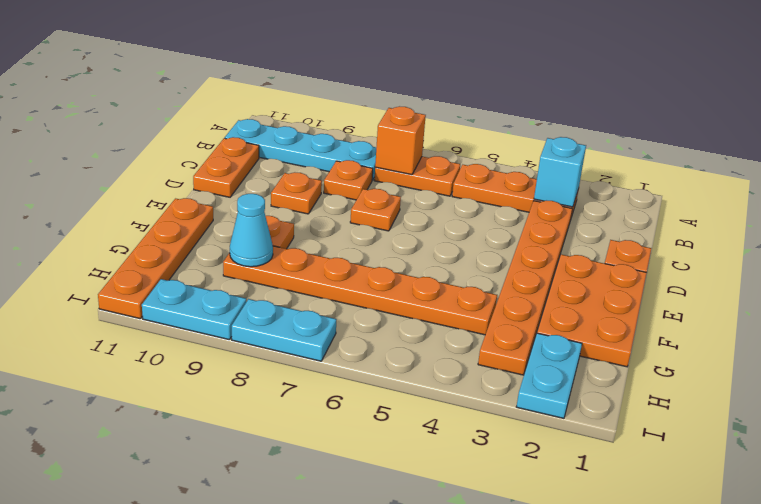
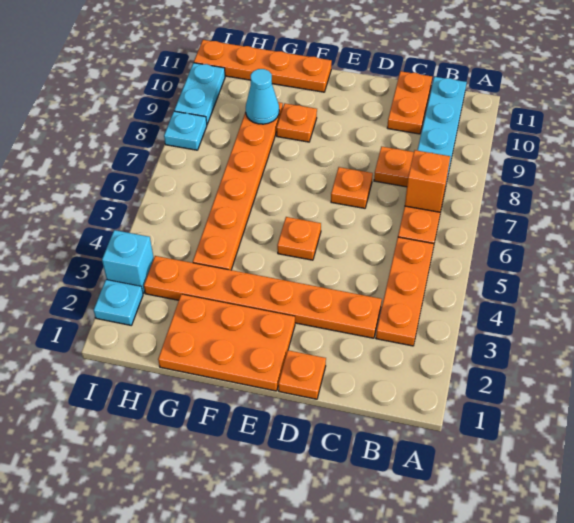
cyan 1x1 brick [534,137,586,207] -> cyan 1x1 brick moved to [102,230,154,293]
orange 1x2 plate [193,137,259,197] -> orange 1x2 plate turned to [387,71,432,134]
orange 1x1 plate [271,172,322,214] -> orange 1x1 plate moved to [277,217,321,260]
cyan 1x2 plate [516,333,582,418] -> cyan 1x1 plate [94,280,143,325]
cyan 1x2 plate [232,299,336,361] -> cyan 1x1 plate [164,111,207,150]

